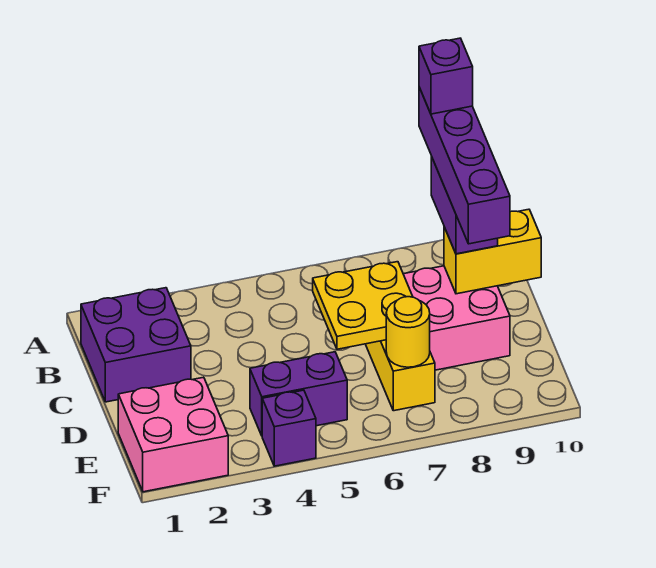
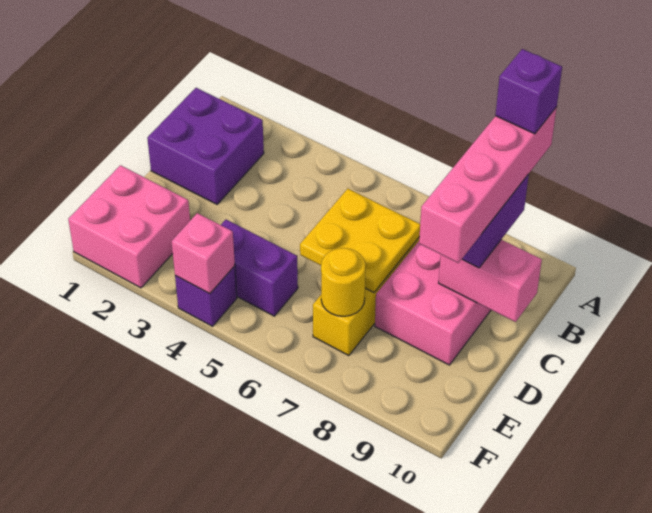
purple 1x4 brick [419,87,510,244] -> pink 1x4 brick [419,107,557,263]
yellow 1x2 brick [444,209,541,294] -> pink 1x2 brick [439,240,542,322]
none -> pink 1x1 brick [172,213,235,294]

